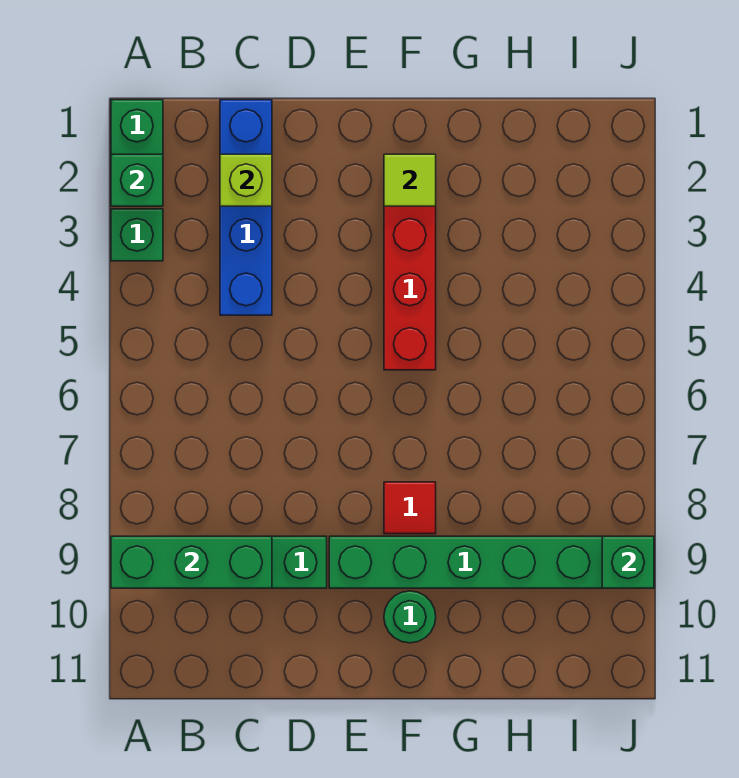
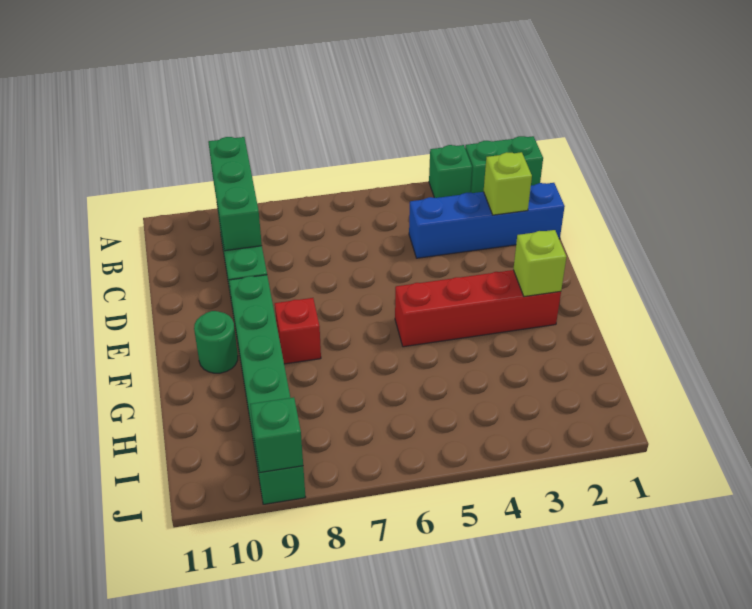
green 1x1 brick [111,154,163,206] -> none
lime 1x1 tile [384,154,436,206] -> lime 1x1 brick [513,230,566,297]
red 1x1 tile [384,482,436,534] -> red 1x1 brick [275,298,321,364]

